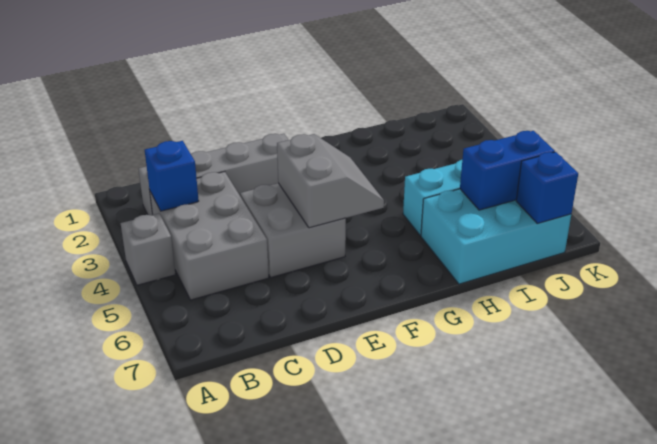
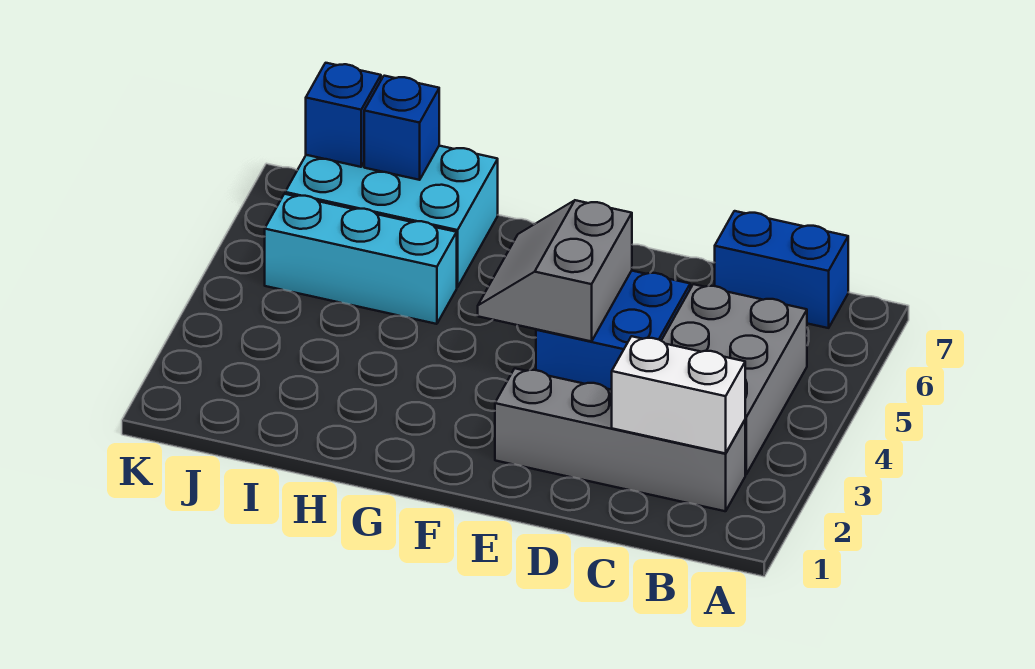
grey 1x1 brick [120,213,176,285] -> none
none -> white 1x2 brick [612,336,745,453]
blue 1x1 brick [145,141,199,211] -> blue 1x1 brick moved to [364,76,439,180]
grey 2x2 brick [240,183,346,277] -> blue 2x2 brick [536,271,690,390]
blue 1x2 brick [460,131,555,210] -> blue 1x2 brick moved to [715,211,848,328]

